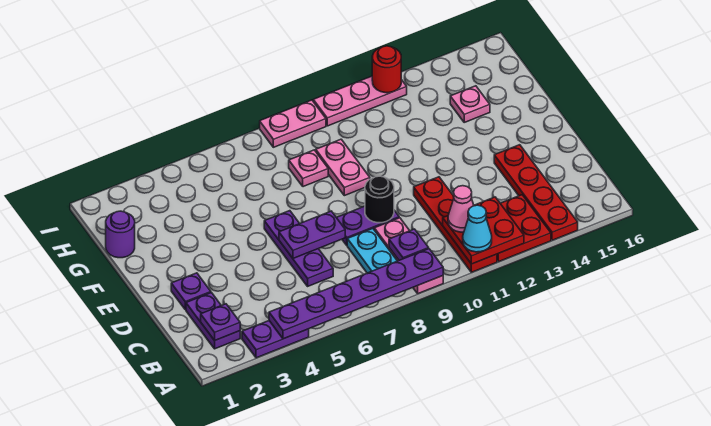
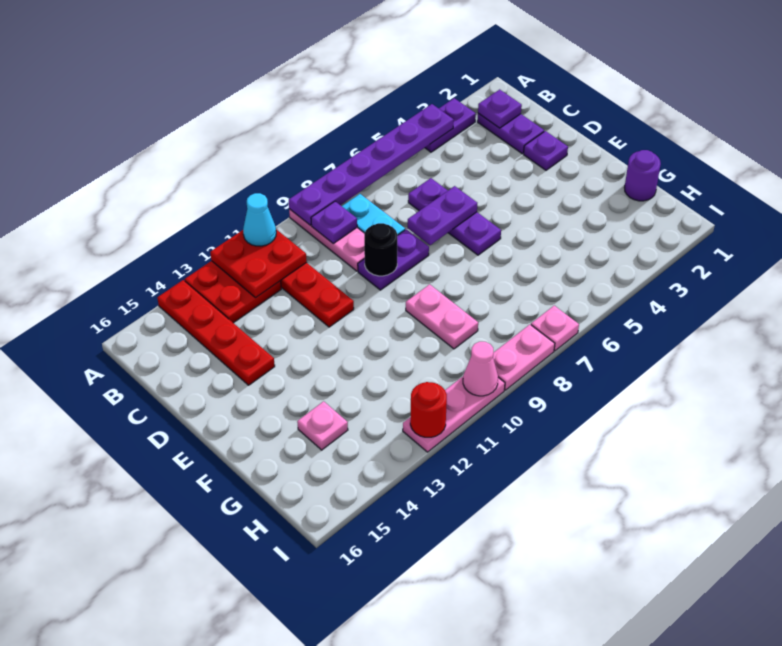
pink 1x1 cone [448,186,474,232] -> pink 1x1 cone moved to [463,342,498,396]
pink 1x1 plate [289,150,328,187] -> pink 1x1 plate moved to [531,306,579,351]

